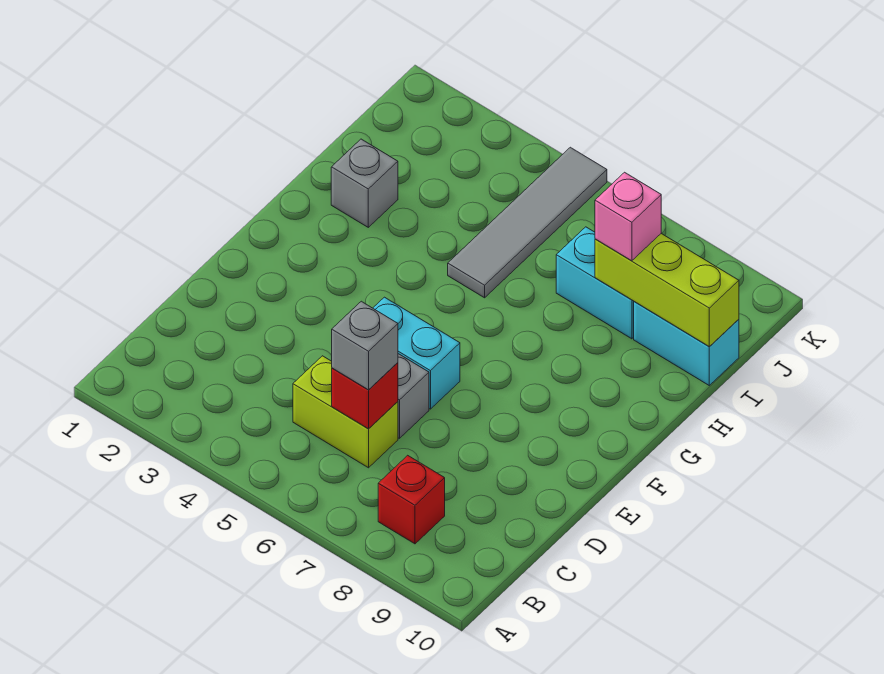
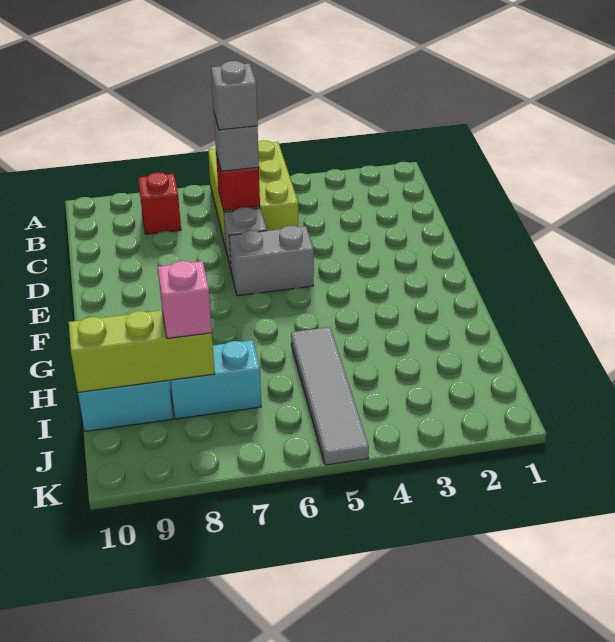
lime 1x2 brick [293,356,398,468] -> lime 2x3 brick [208,140,298,248]
cyan 1x2 brick [373,297,460,409] -> grey 1x2 brick [229,226,314,296]
grey 1x1 brick [331,139,398,227] -> grey 1x1 brick moved to [211,61,258,130]

